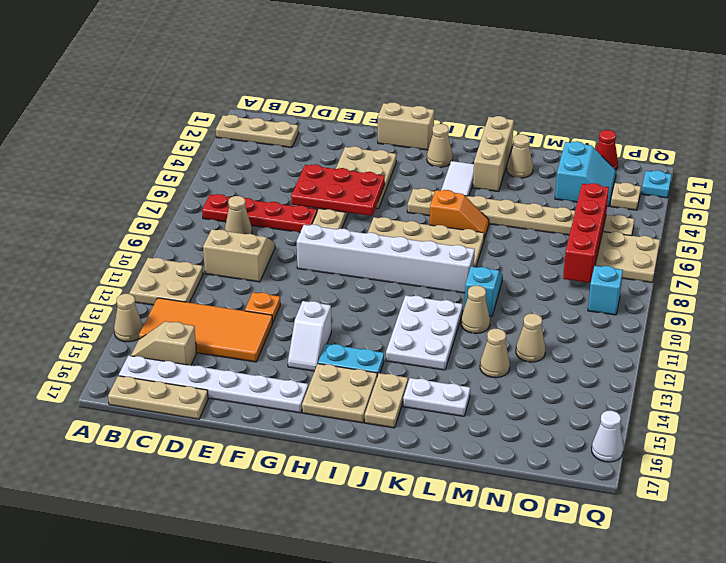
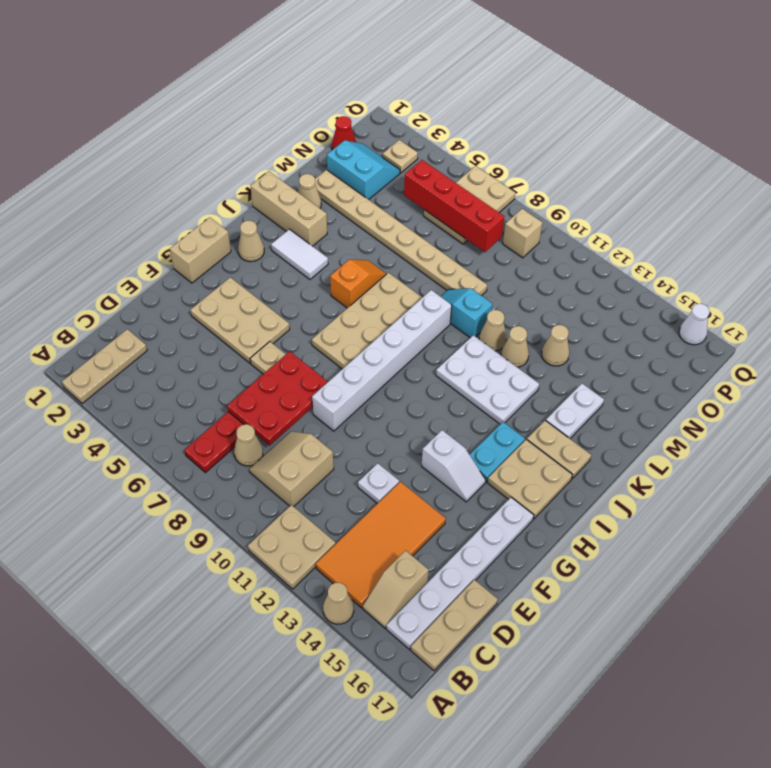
red 2x3 plate [291,164,385,216] -> red 2x3 plate moved to [227,352,328,446]
orange 1x1 plate [245,292,280,323] -> white 1x1 plate [358,463,399,504]
tan 1x8 plate [407,188,634,236] -> tan 1x8 plate turned to [315,170,487,296]
tan 1x1 cone [516,314,545,362] -> tan 1x1 cone moved to [501,326,529,367]
cyan 1x1 brick [588,266,623,315] -> tan 1x1 brick [503,209,542,258]
cyan 1x1 plate [642,170,672,198] -> none

